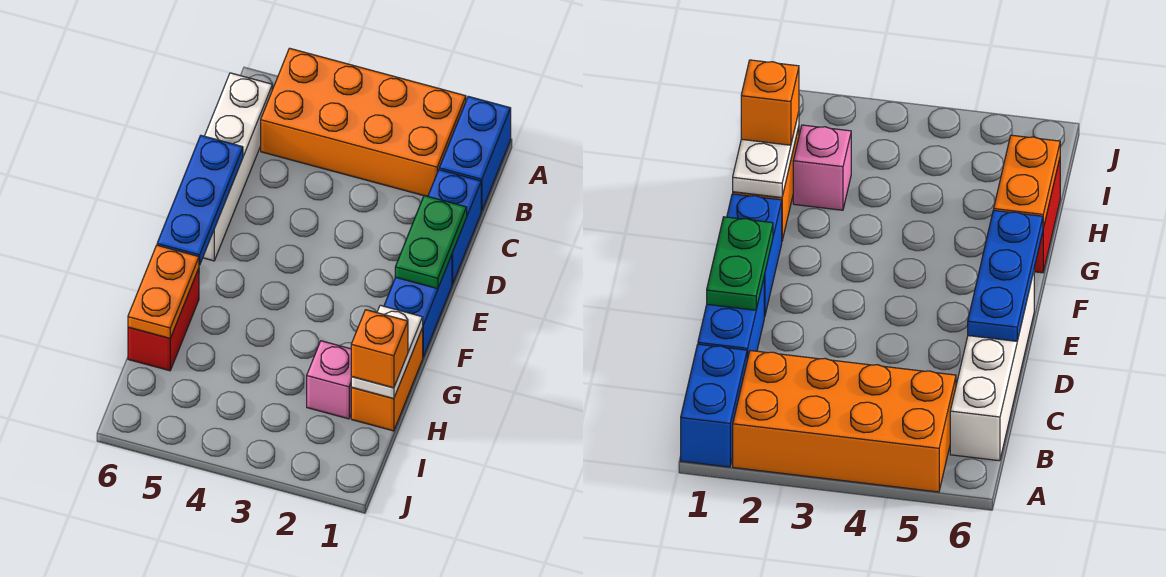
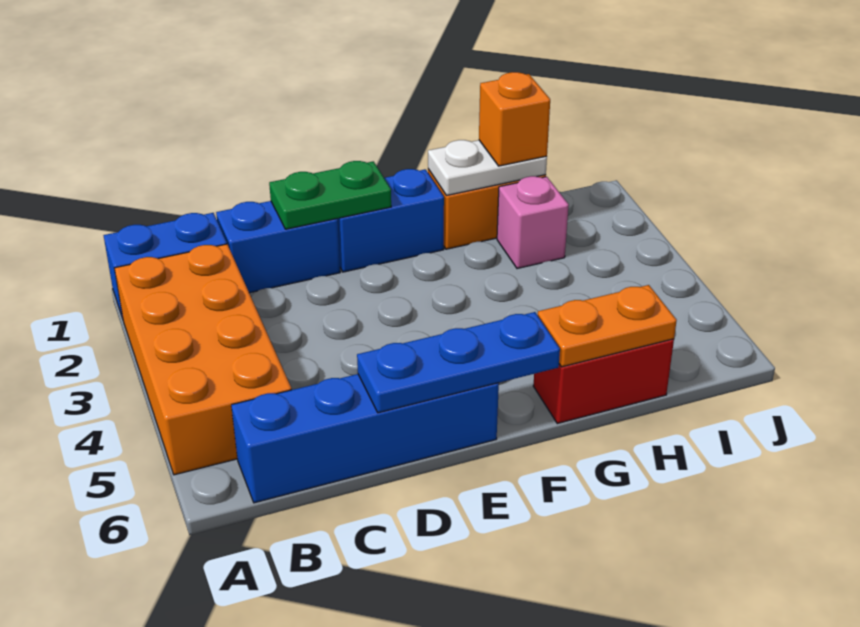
white 1x4 brick [203,73,272,261] -> blue 1x4 brick [231,374,499,503]

